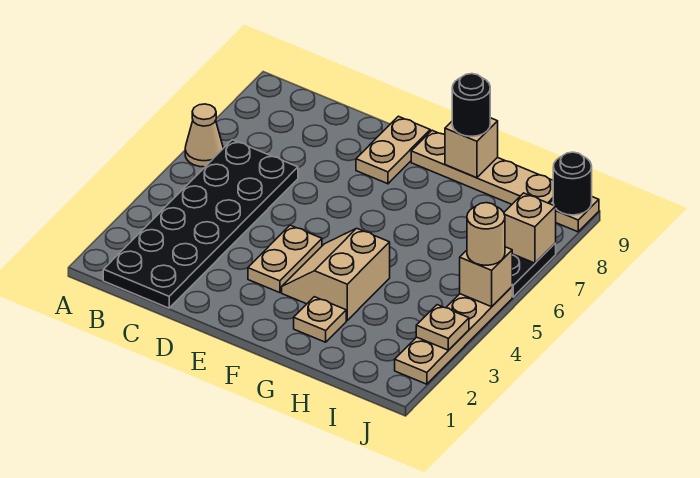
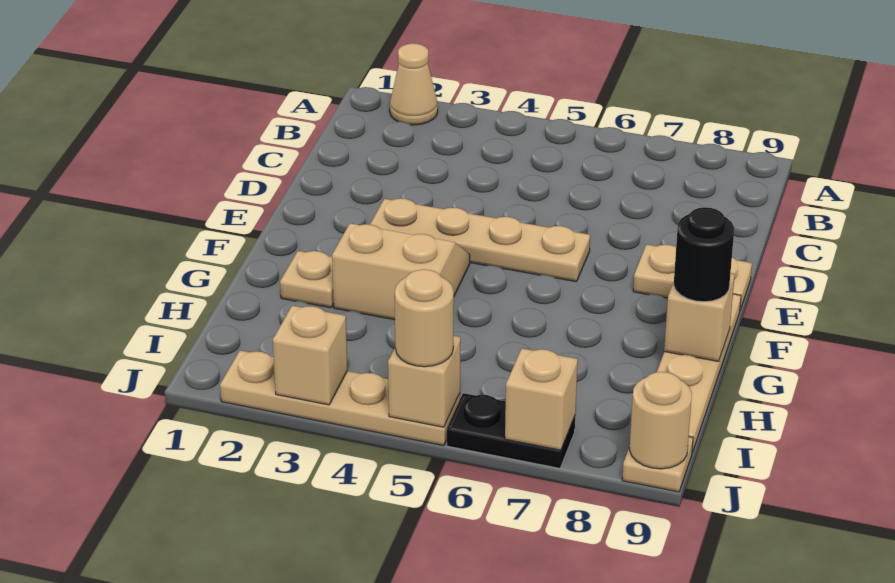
tan 1x1 cone [185,104,223,167] -> tan 1x1 cone moved to [390,43,438,125]
black 2x6 plate [103,140,298,308] -> none
tan 1x2 plate [248,225,322,293] -> tan 1x4 plate [370,198,590,282]
tan 1x1 plate [416,305,469,350] -> tan 1x1 brick [273,305,347,405]
black 1x1 round brick [553,152,592,215] -> tan 1x1 round brick [630,372,692,469]

